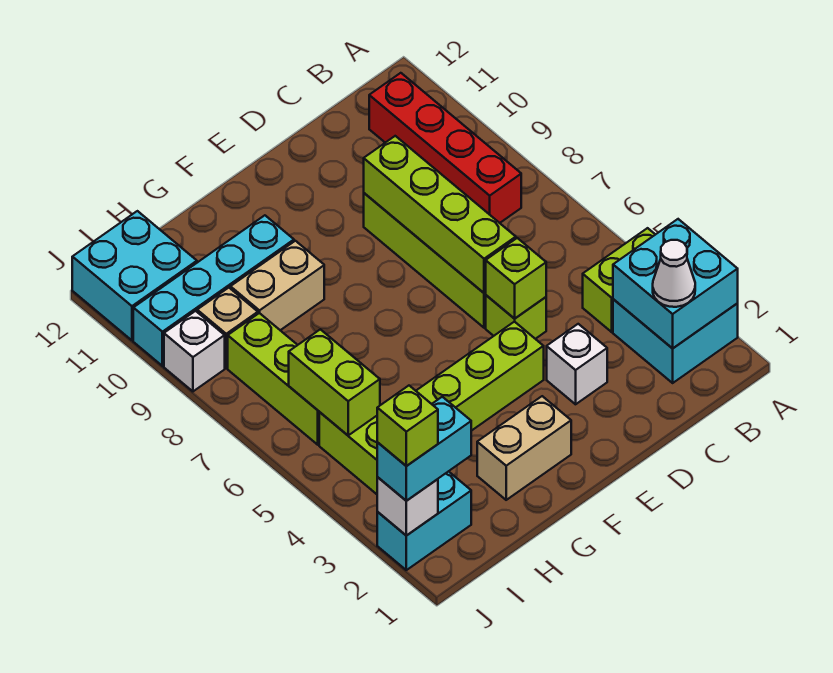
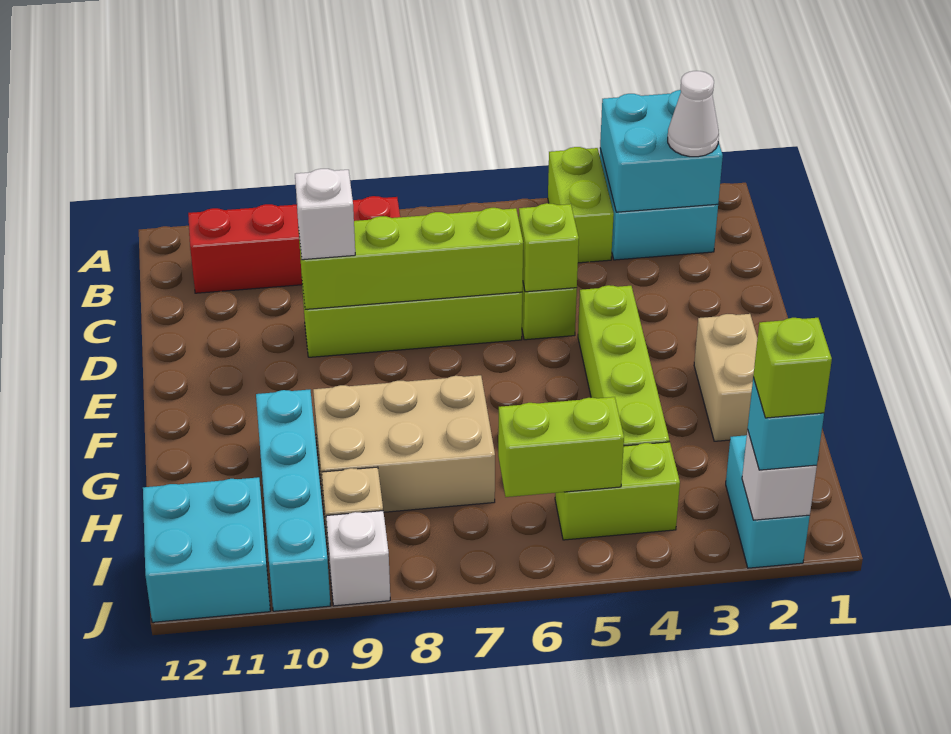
white 1x1 brick [547,324,607,404] -> white 1x1 brick moved to [295,169,355,260]
tan 1x2 brick [230,241,324,330] -> tan 2x3 brick [313,375,495,512]
cyan 1x2 brick [377,397,471,501] -> cyan 1x1 brick [748,378,824,470]
lime 1x3 brick [228,313,319,445] -> none

